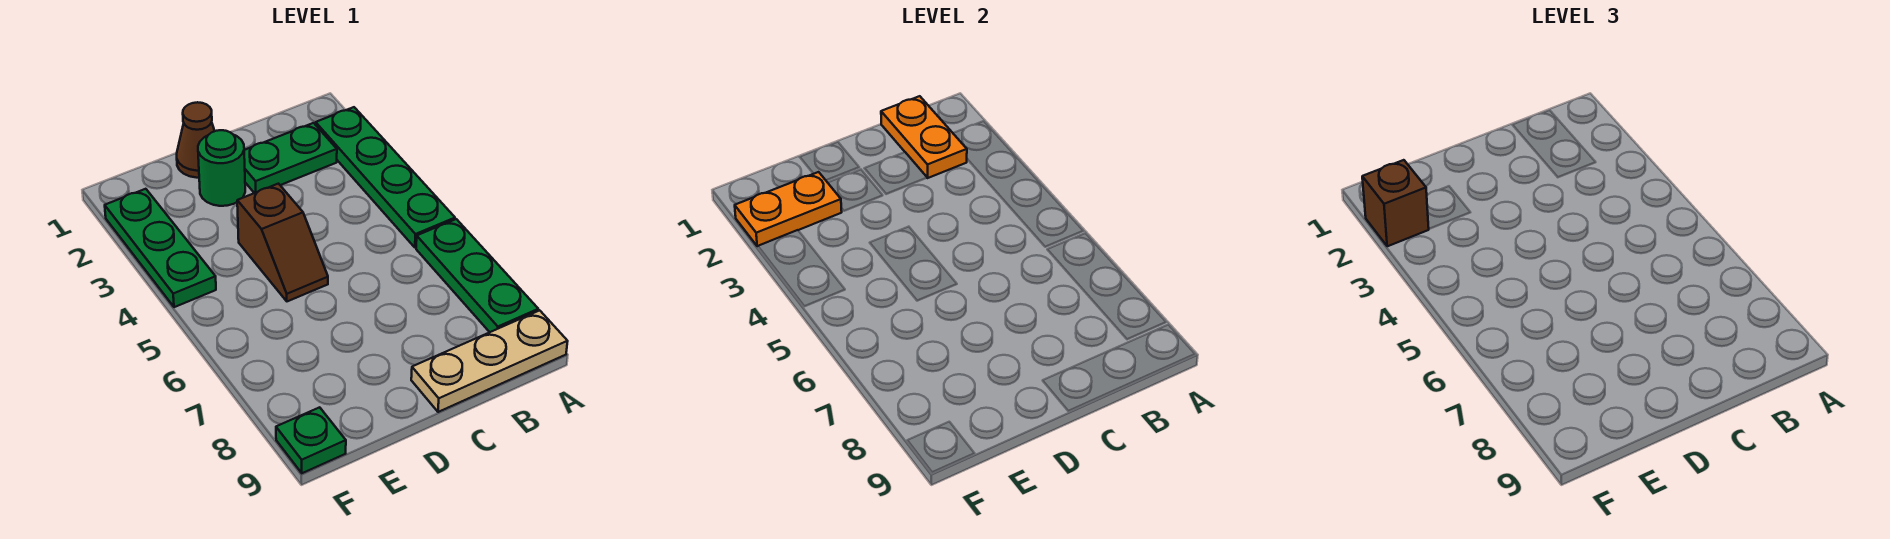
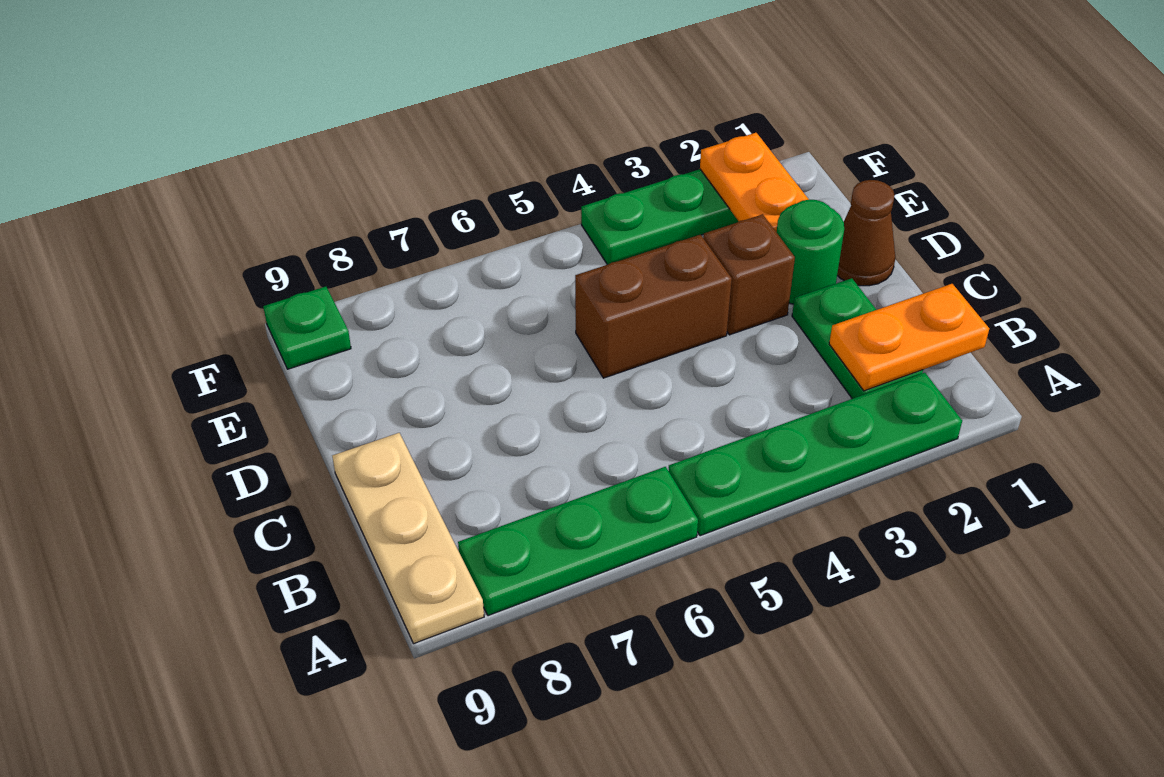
brown 1x2 slope [237,184,328,301] -> brown 1x2 brick [575,235,732,378]
brown 1x1 brick [1362,160,1429,246] -> brown 1x1 brick moved to [703,214,795,335]

